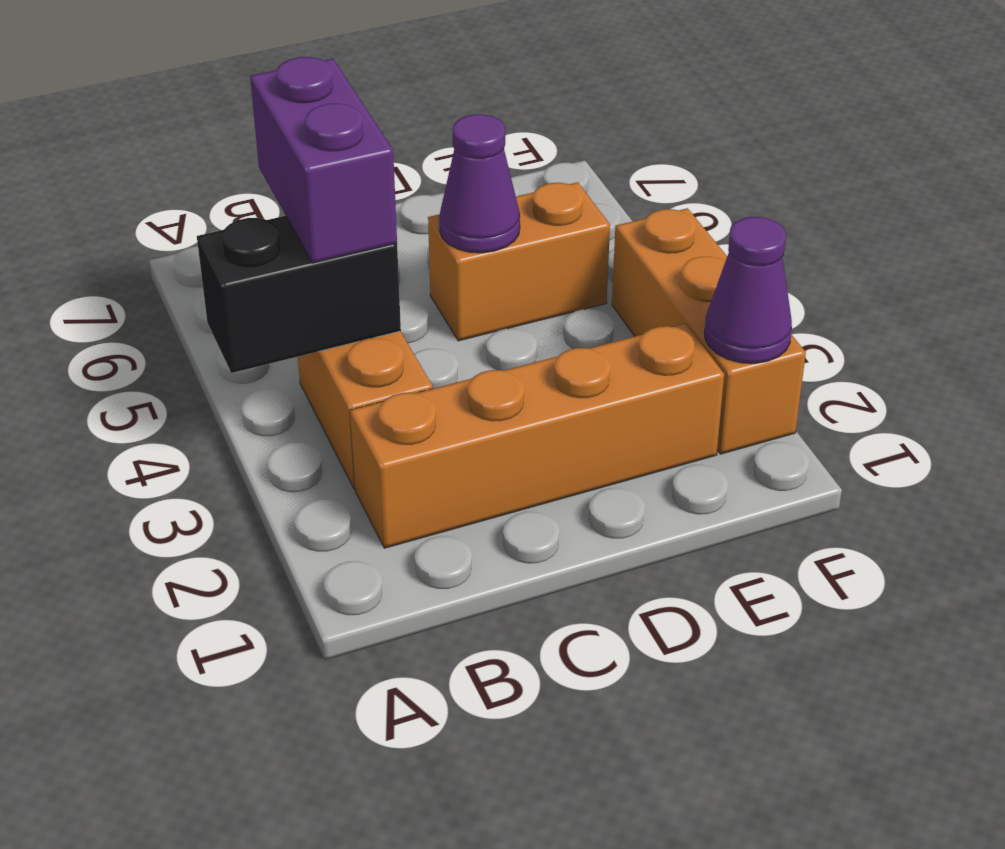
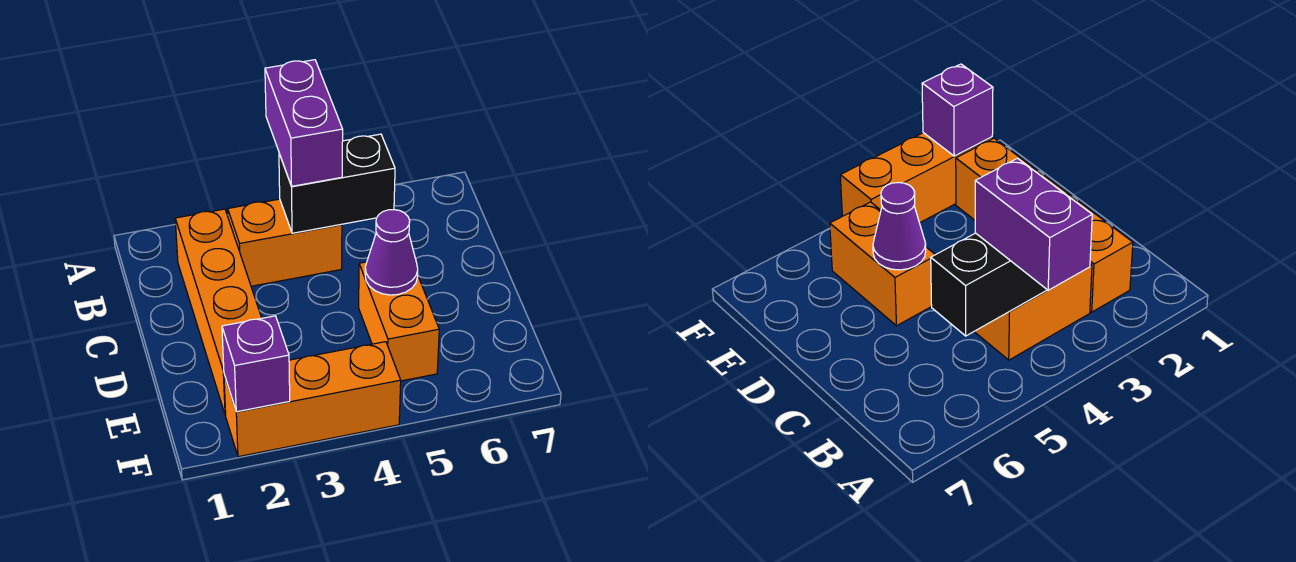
black 1x2 brick [197,216,401,373] -> black 1x2 brick turned to [279,134,395,233]
purple 1x2 brick [250,57,397,263] -> purple 1x2 brick turned to [265,60,343,186]
purple 1x1 cone [705,217,792,363] -> purple 1x1 brick [222,316,290,412]

